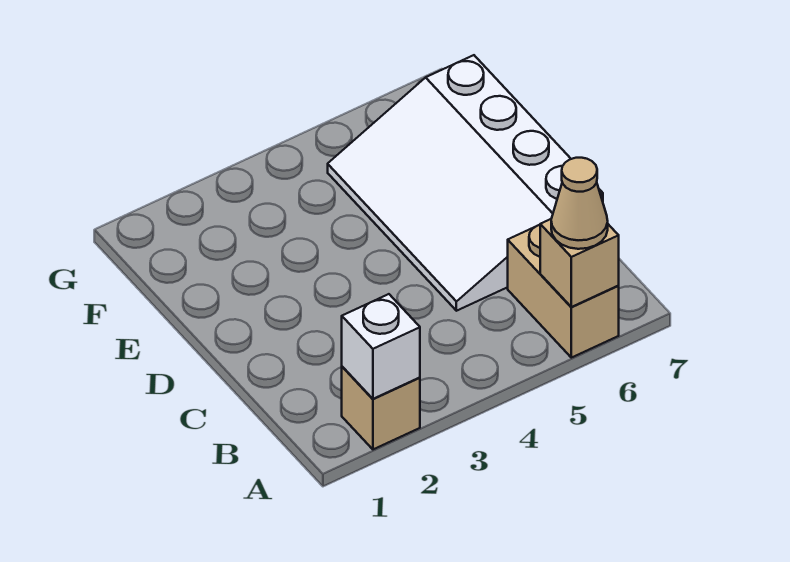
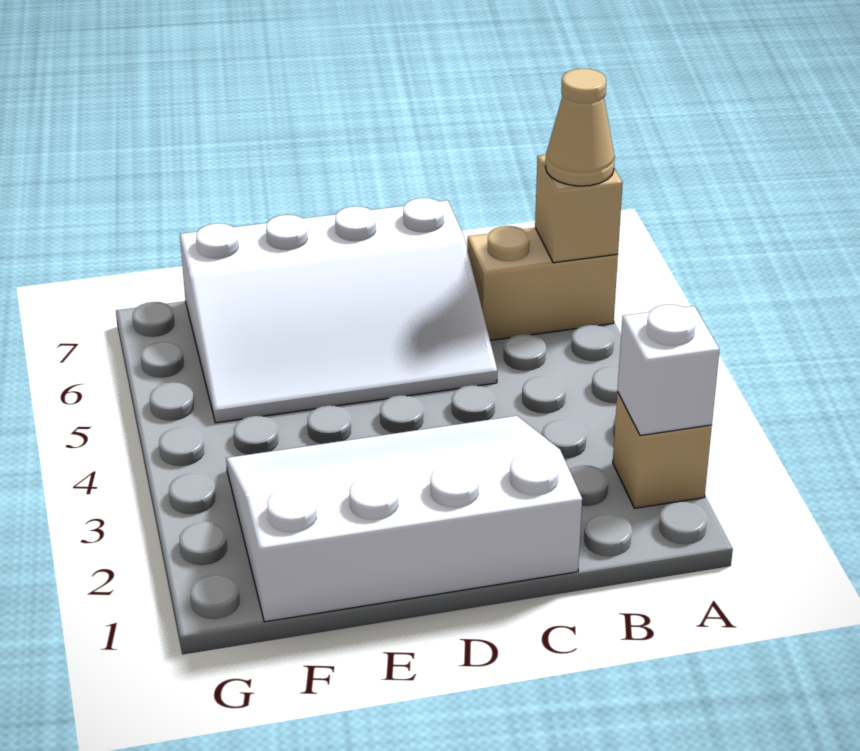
none -> white 3x4 slope [226,416,582,622]

